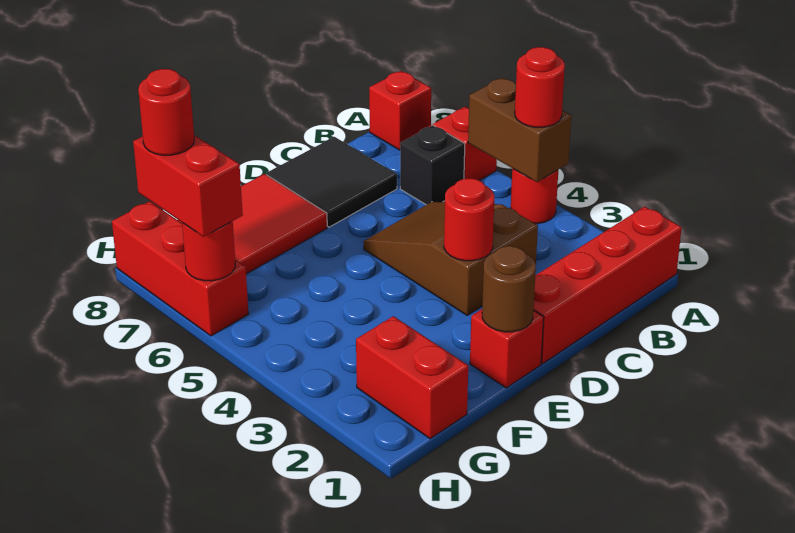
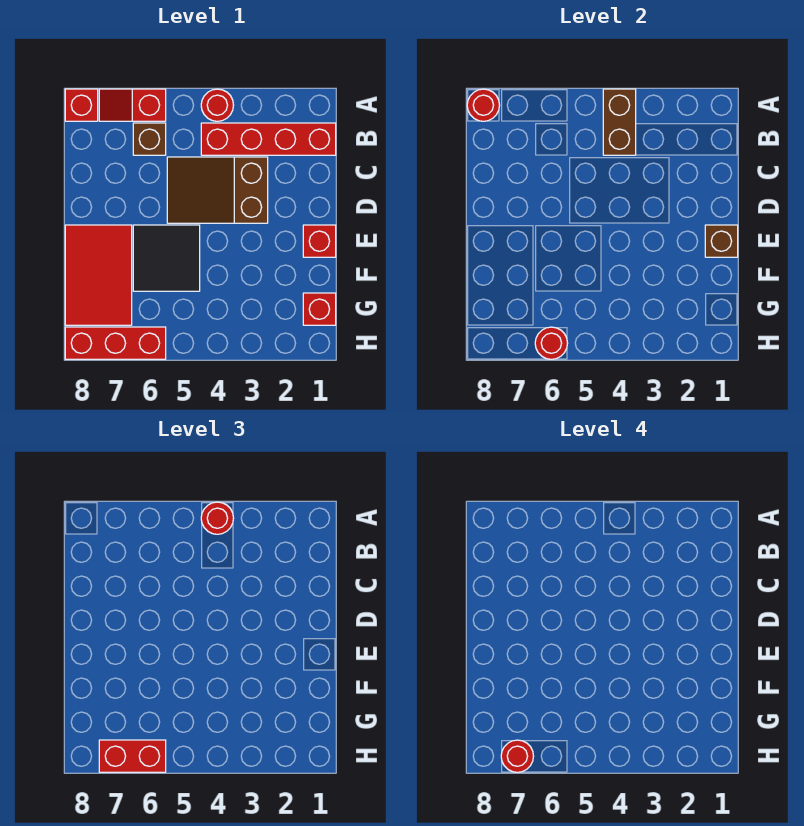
red 1x4 brick [533,207,682,364] -> red 1x4 brick turned to [201,123,336,155]
brown 1x2 brick [468,78,572,182] -> brown 1x2 brick turned to [603,89,636,155]
black 1x1 brick [400,125,465,205] -> brown 1x1 brick [133,123,166,155]
black 2x2 tile [266,137,397,227] -> black 2x2 tile moved to [133,225,200,291]
red 1x1 round brick [444,178,494,261] -> red 1x1 round brick moved to [467,89,500,121]
brown 1x1 round brick [482,246,536,332] -> brown 1x1 brick [705,225,738,257]
red 1x2 brick [356,316,468,439] -> red 1x1 brick [303,293,336,325]

